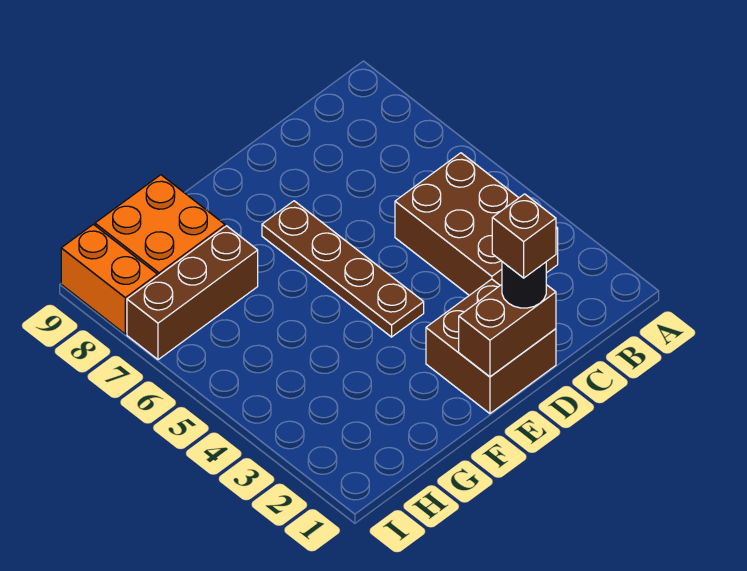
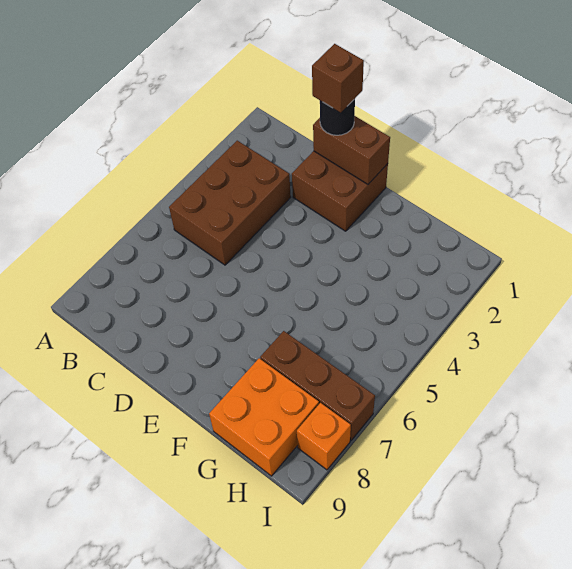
brown 1x4 plate [262,201,424,337] -> none
orange 1x2 brick [61,224,157,334] -> orange 1x1 brick [297,403,351,470]

